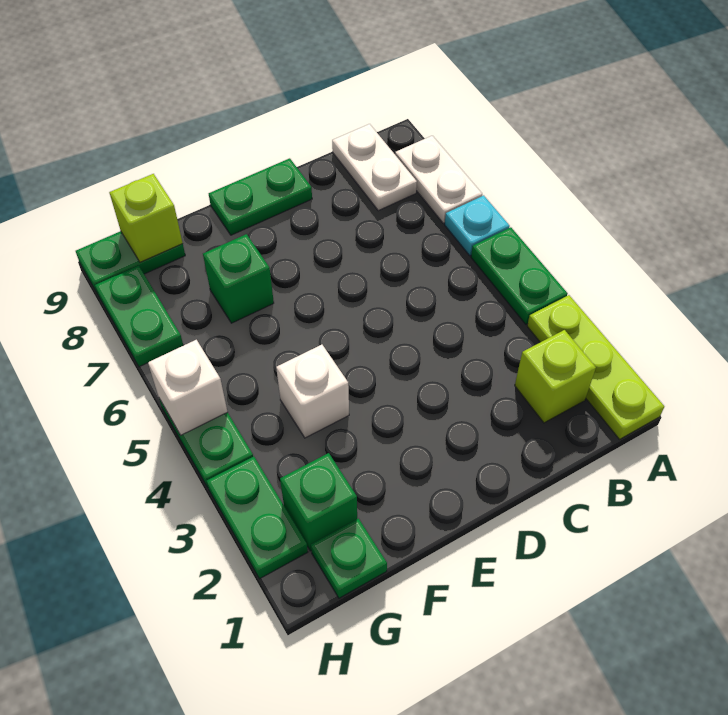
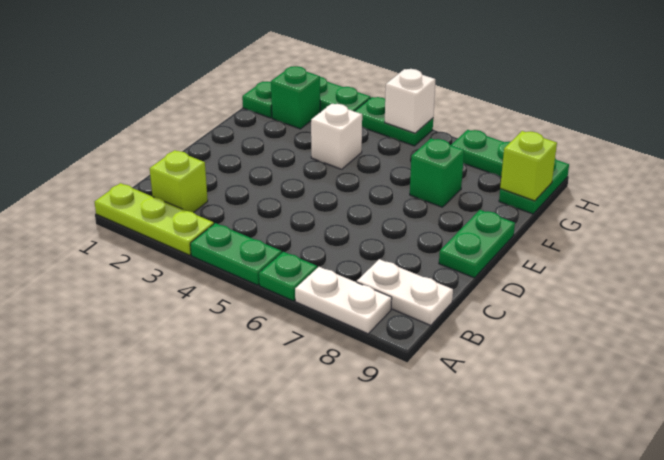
cyan 1x1 plate [445,195,510,255] -> green 1x1 plate [259,252,317,301]

